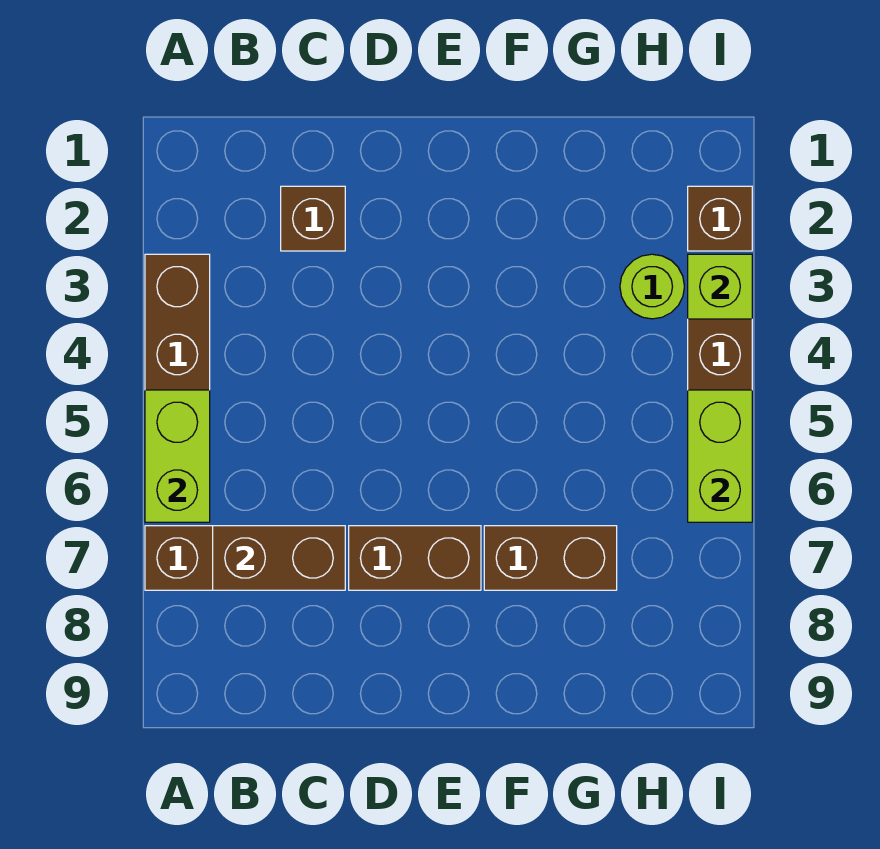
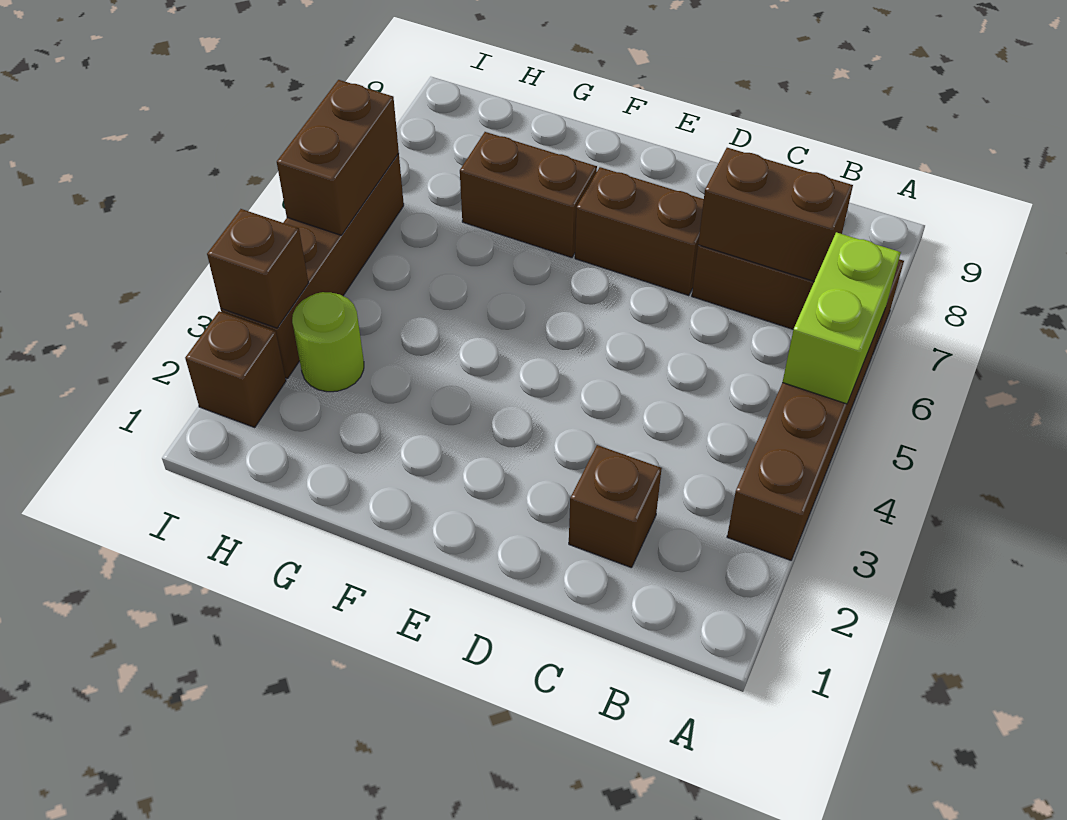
lime 1x1 brick [688,254,752,319] -> brown 1x1 brick [207,209,308,328]
lime 1x2 brick [688,390,752,522] -> brown 1x2 brick [277,80,399,235]

